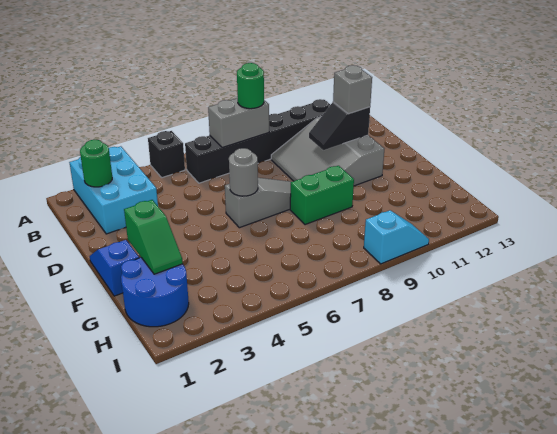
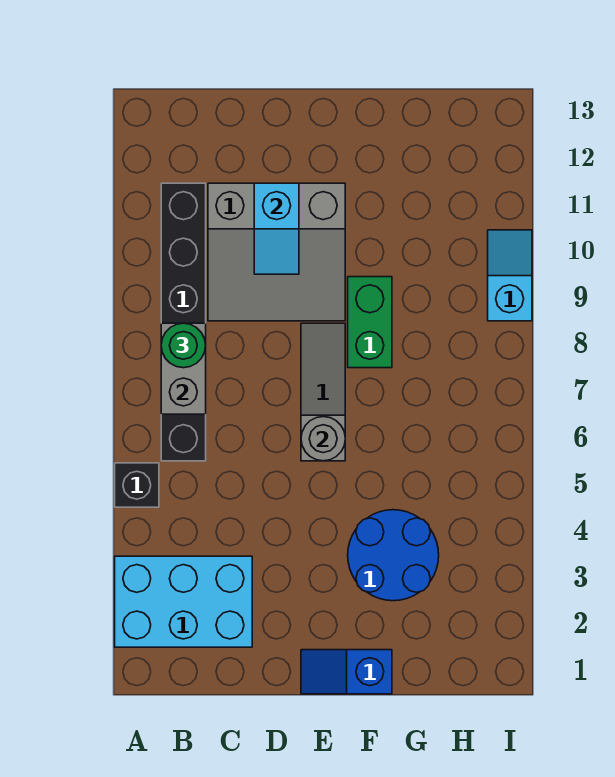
green 1x1 round brick [80,140,112,187] -> none
black 1x2 slope [309,102,370,150] -> cyan 1x2 slope [254,183,299,274]
grey 1x1 brick [333,65,372,114] -> none
green 1x2 slope [124,200,183,274] -> none
blue 2x2 round brick [121,257,189,327] -> blue 2x2 round brick moved to [348,510,439,601]

